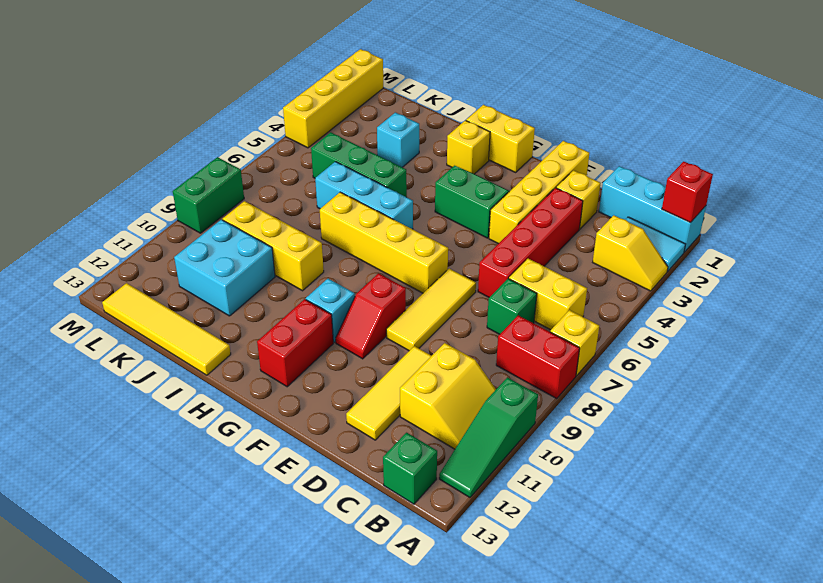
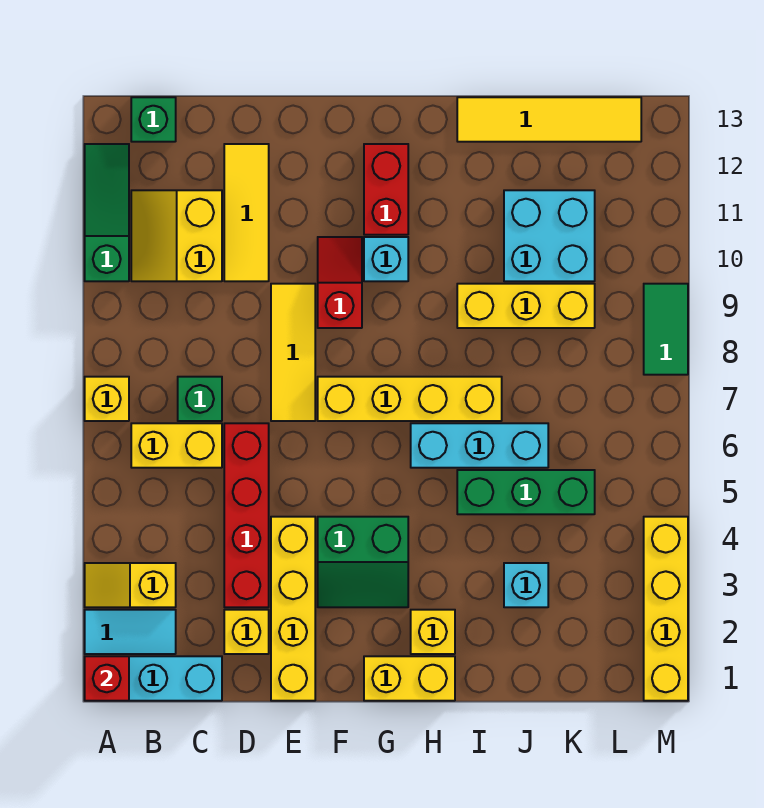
red 1x2 brick [496,315,580,398] -> none
green 1x2 brick [173,157,244,233] -> green 1x2 tile [644,284,688,375]

